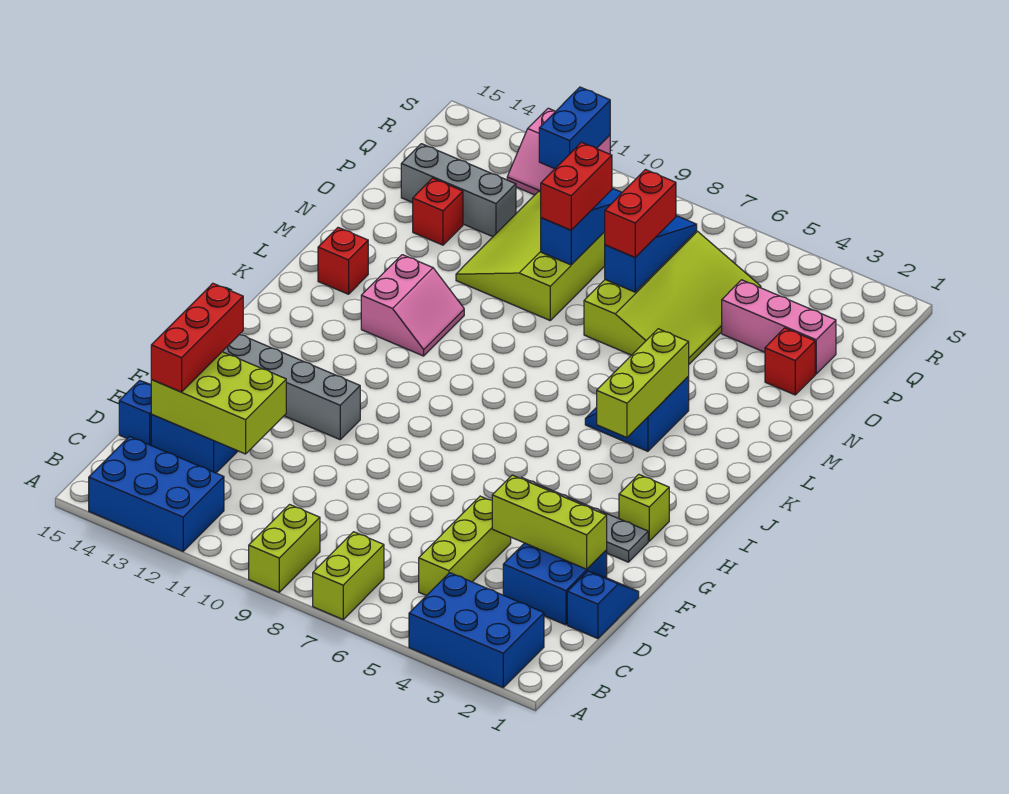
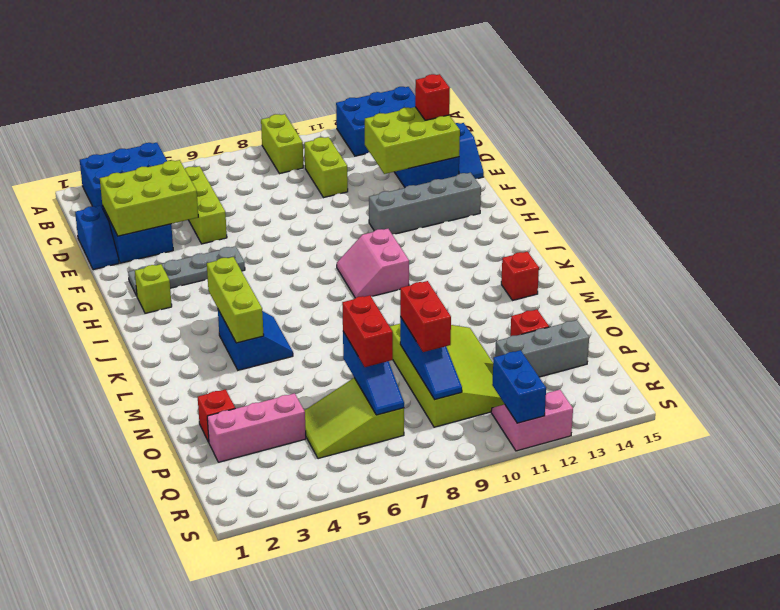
lime 1x2 brick [313,532,384,619] -> lime 1x2 brick moved to [304,137,348,198]
red 1x3 brick [151,283,243,392] -> red 1x1 brick [415,74,450,120]
lime 1x3 brick [492,475,607,569] -> lime 2x3 brick [100,160,198,236]
pink 2x2 slope [361,255,464,356] -> pink 2x2 slope moved to [337,229,409,298]
lime 3x4 slope [584,231,761,364] -> lime 2x3 slope [304,378,404,459]

